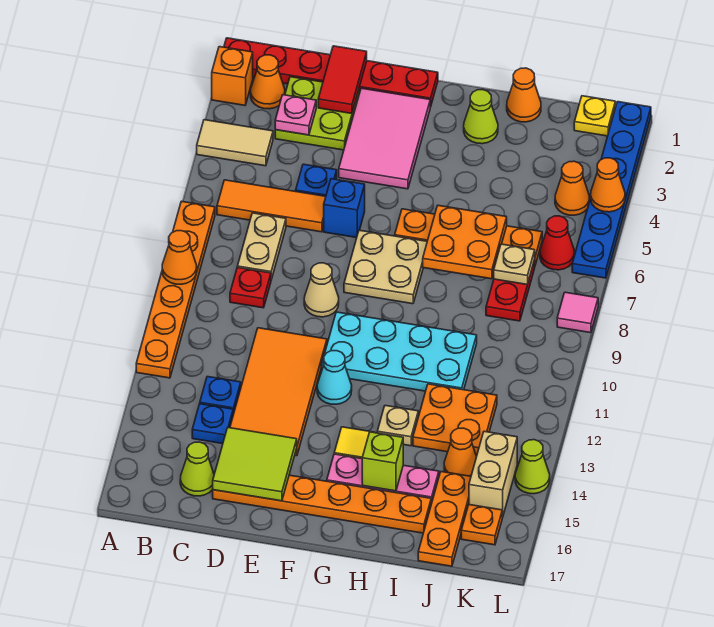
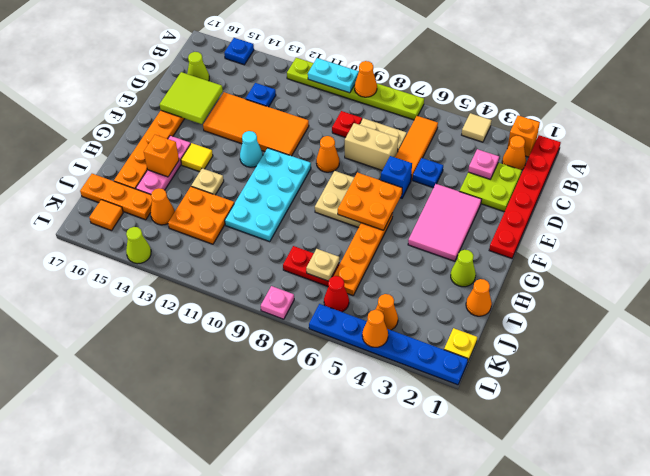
tan 1x2 tile [197,120,273,166] -> tan 1x1 tile [462,113,491,142]
orange 1x6 plate [136,201,215,378] -> lime 1x6 plate [287,58,424,120]
none -> cyan 1x2 plate [308,58,359,93]
blue 1x1 plate [192,404,233,444] -> blue 1x1 plate moved to [224,38,254,65]
red 1x2 tile [318,46,367,114] -> none
pink 2x3 tile [339,88,430,189] -> pink 2x3 tile turned to [408,184,482,261]
tan 1x1 cone [304,263,339,317] -> orange 1x1 cone [316,136,339,172]
orange 2x2 plate [423,205,507,279] -> orange 2x2 plate moved to [338,172,402,230]
lime 1x1 brick [362,432,403,491] -> orange 1x1 brick [144,135,179,177]
tan 1x2 brick [469,431,517,517] -> tan 1x2 brick moved to [345,123,398,170]
orange 1x1 plate [461,505,502,545] -> orange 1x1 tile [89,200,123,231]
pink 1x1 tile [557,292,598,333] -> pink 1x1 plate [261,286,294,319]

